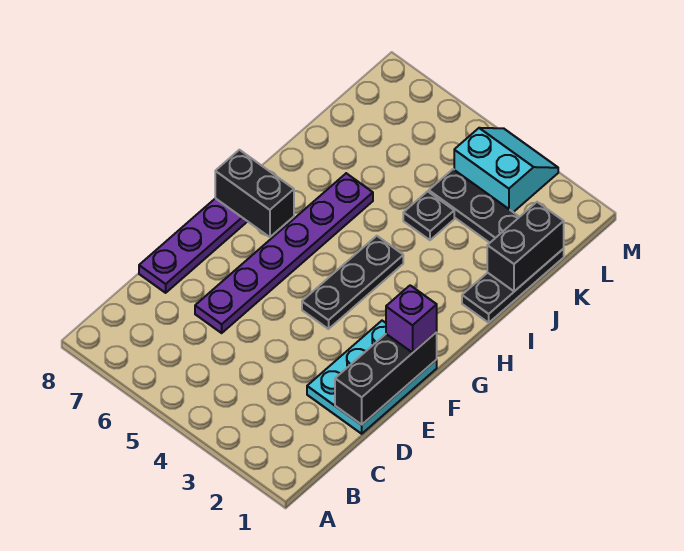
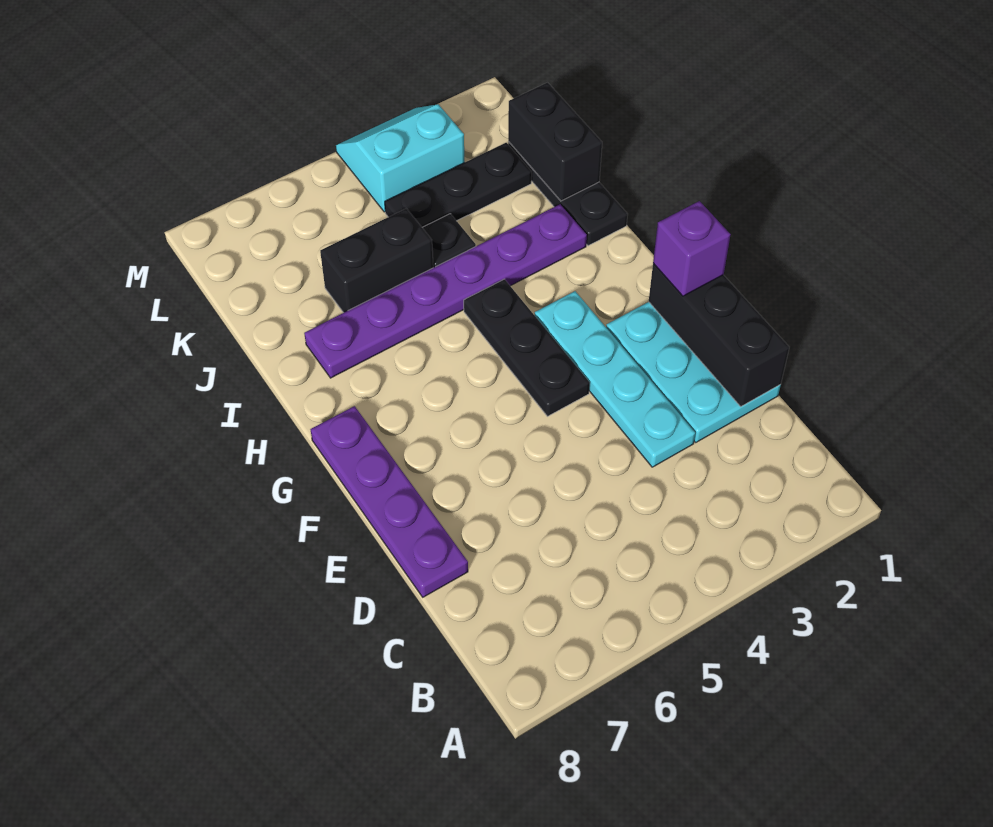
none -> cyan 1x4 plate [535,291,695,467]
purple 1x6 plate [195,173,373,333] -> purple 1x6 plate turned to [304,204,587,378]
black 1x2 brick [215,150,294,237] -> black 1x2 brick moved to [320,208,433,313]

